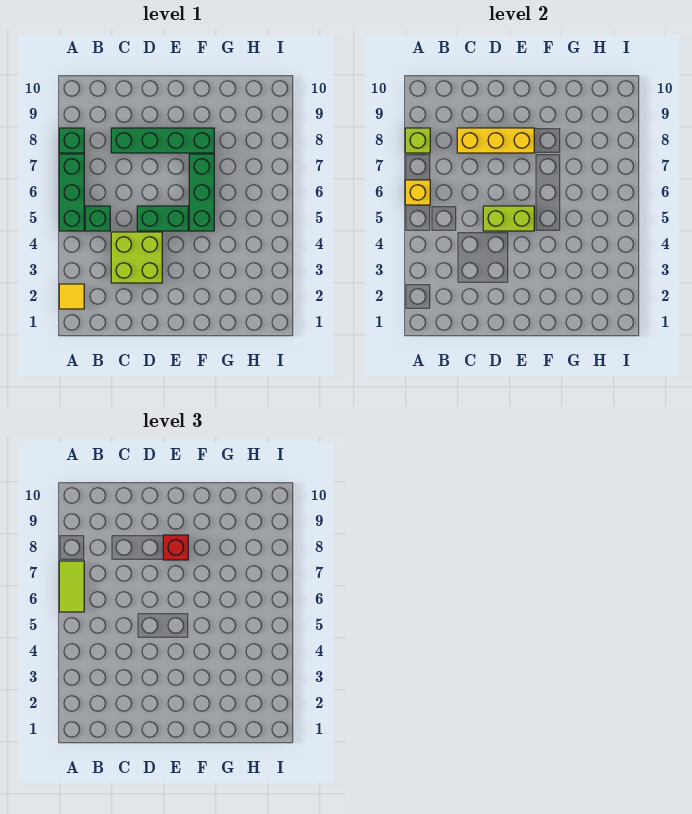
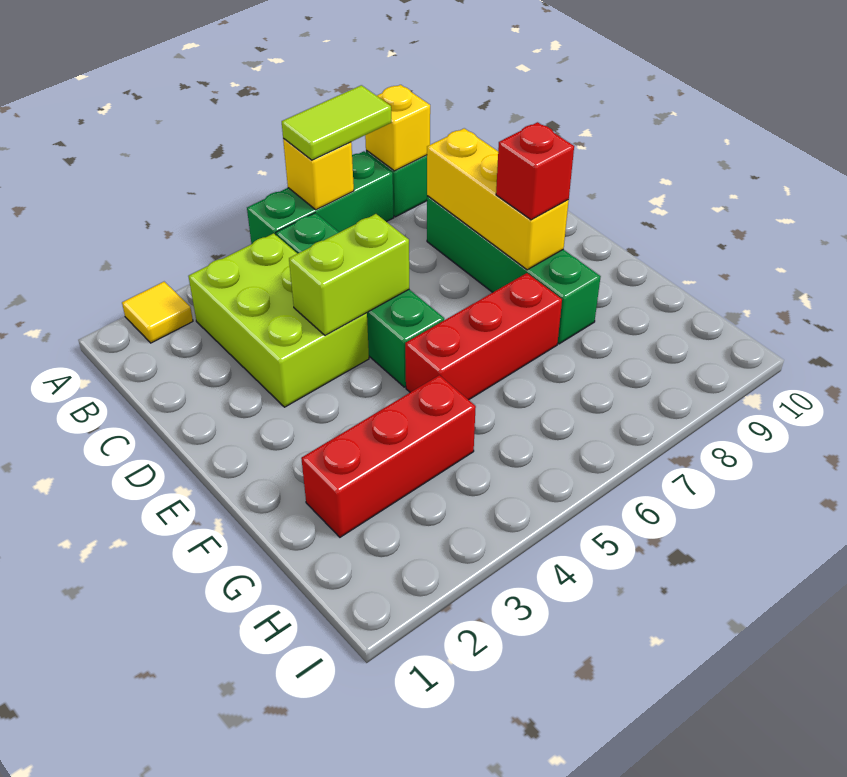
lime 1x1 brick [405,128,430,153] -> yellow 1x1 brick [365,85,430,171]
lime 2x2 brick [111,232,162,283] -> lime 2x3 brick [188,233,369,407]
lime 1x2 brick [483,206,534,231] -> lime 1x2 brick turned to [289,214,409,335]
green 1x3 brick [189,154,214,231] -> red 1x3 brick [405,273,562,400]
none -> red 1x3 brick [301,375,476,537]

